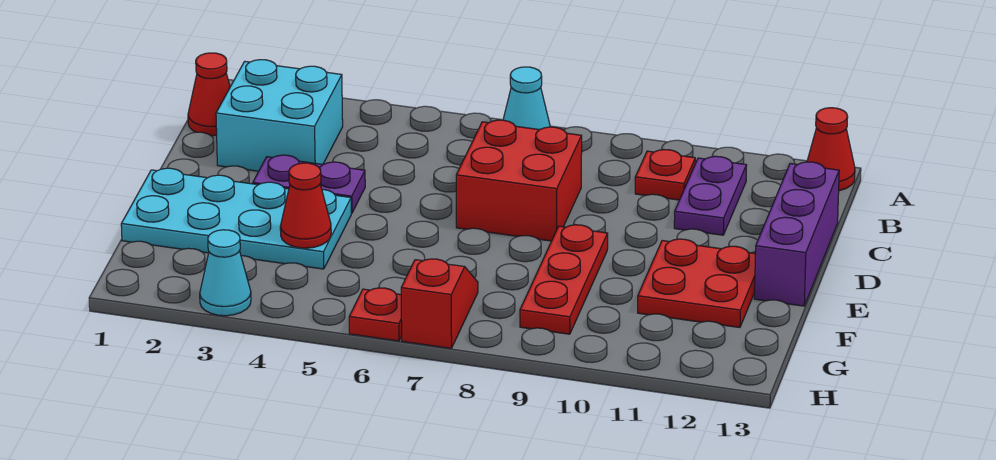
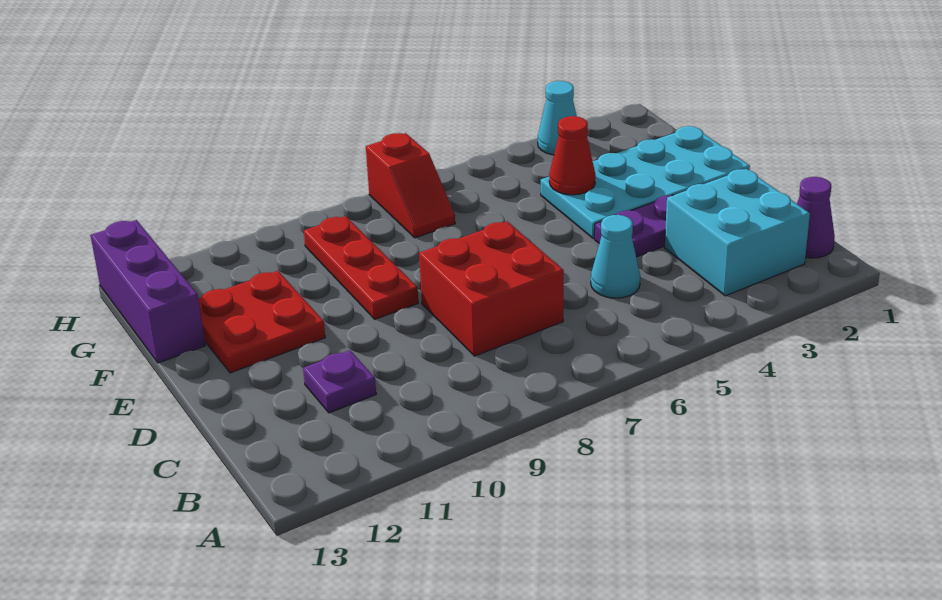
cyan 1x1 cone [503,67,550,130] -> cyan 1x1 cone moved to [591,215,640,298]
red 1x1 cone [807,108,855,191] -> none
red 1x1 cone [188,53,230,136] -> purple 1x1 cone [797,177,835,258]
red 1x1 plate [635,150,695,200] -> none
purple 1x2 plate [674,156,747,235] -> purple 1x1 plate [303,350,376,413]
purple 1x3 brick [754,162,839,306] -> purple 1x3 brick moved to [90,220,205,363]
red 1x1 plate [349,288,402,341] -> none

